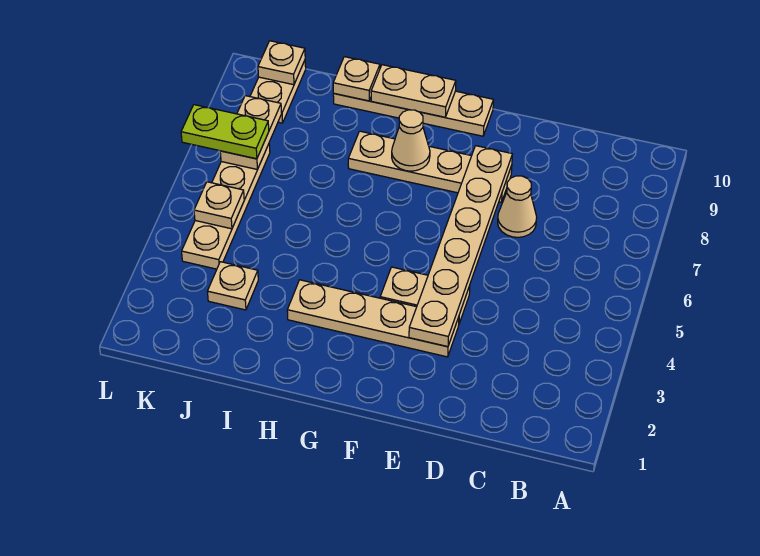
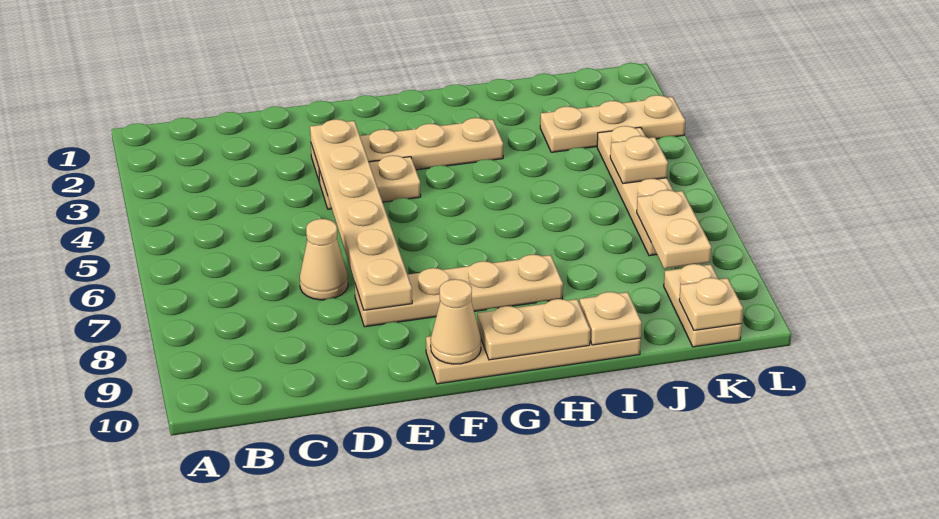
tan 1x1 cone [392,110,430,171] -> tan 1x1 cone moved to [431,279,481,364]
tan 1x1 plate [207,262,258,310] -> tan 1x3 plate [540,95,685,152]
lime 1x2 plate [181,105,269,159] -> none

